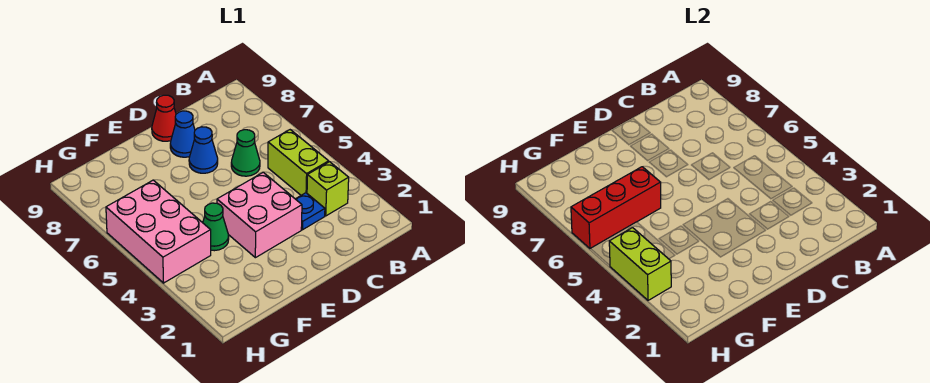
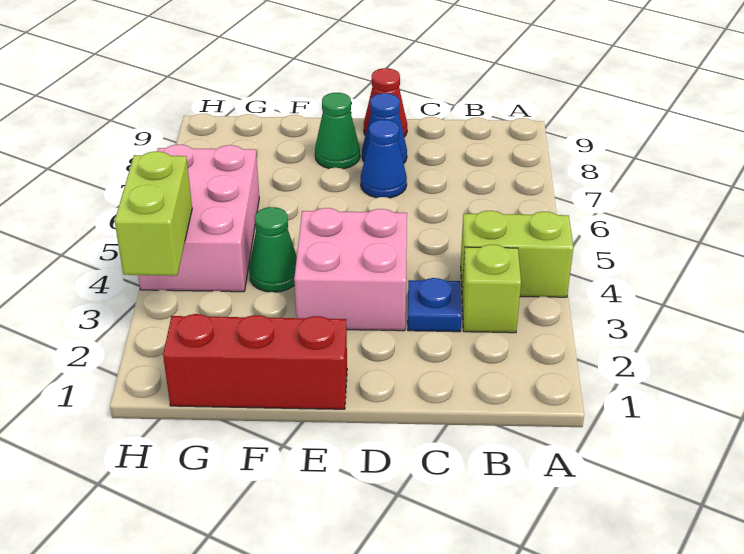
lime 1x2 brick [268,130,329,195] -> lime 1x2 brick turned to [461,211,573,297]
green 1x1 cone [231,130,260,176] -> green 1x1 cone moved to [315,93,360,169]
red 1x3 brick [571,167,661,249] -> red 1x3 brick moved to [163,314,347,409]

